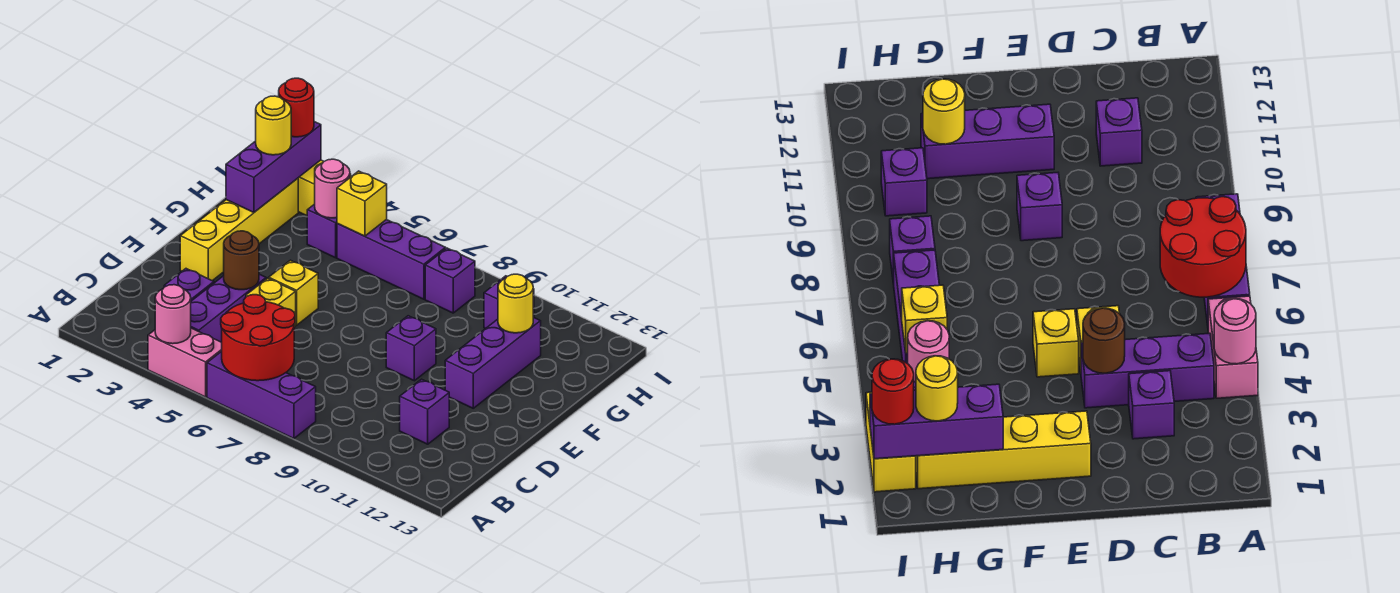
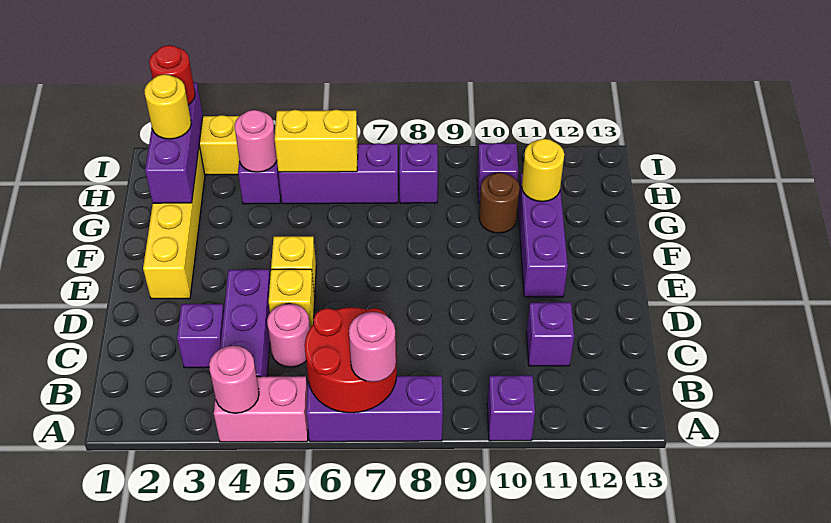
none -> pink 1x1 round brick [349,312,396,382]
none -> pink 1x1 round brick [267,304,310,367]
brown 1x1 round brick [224,231,259,290] -> brown 1x1 round brick moved to [479,173,520,233]
purple 1x1 brick [386,316,436,381] -> purple 1x1 brick moved to [487,375,535,441]
yellow 1x1 brick [337,171,387,236] -> yellow 1x2 brick [274,110,358,172]

